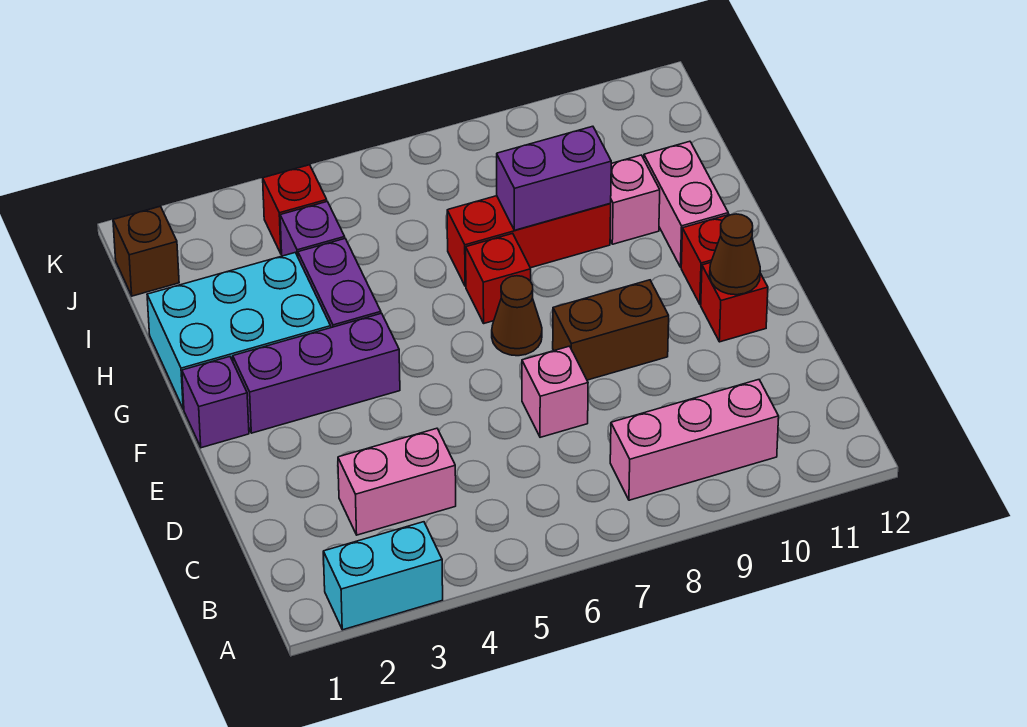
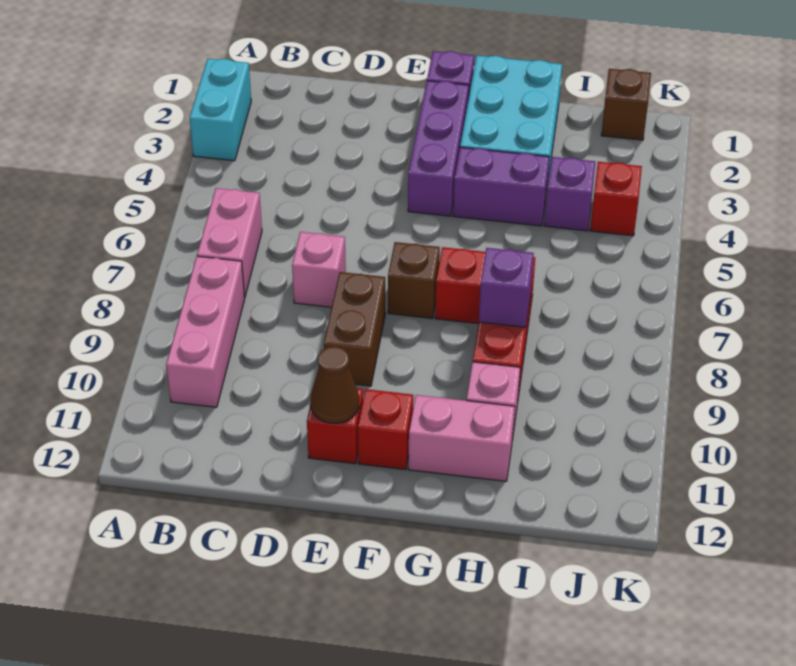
pink 1x2 brick [338,428,456,535] -> pink 1x2 brick moved to [197,188,262,297]
brown 1x1 cone [492,276,542,356] -> brown 1x1 brick [388,242,440,319]
purple 1x2 brick [497,126,611,230] -> purple 1x1 brick [479,248,534,327]

